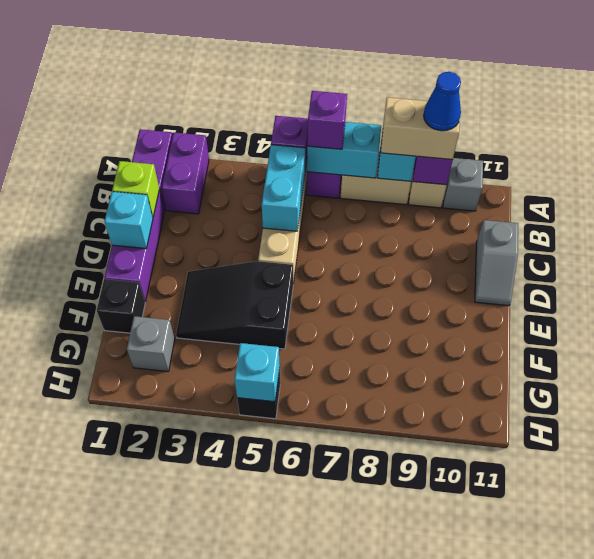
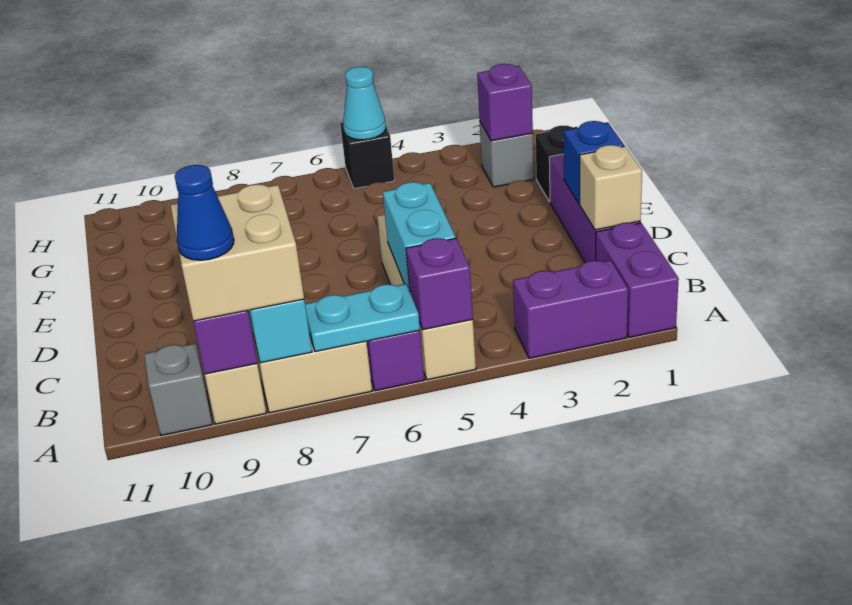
purple 1x2 brick [162,132,209,214] -> purple 1x2 brick turned to [513,260,628,358]
cyan 1x2 brick [307,122,381,178] -> cyan 1x2 plate [305,284,420,352]
purple 1x1 brick [307,91,347,149] -> purple 1x1 brick moved to [477,64,533,141]
tan 1x2 brick [381,97,460,160] -> tan 2x2 brick [171,184,304,321]
lime 1x1 brick [112,161,159,217] -> tan 1x1 brick [580,145,642,230]
grey 1x2 slope [475,220,518,306] -> none
cyan 1x1 brick [104,192,153,249] -> blue 1x1 brick [564,121,624,204]
black 2x3 slope [176,261,293,349] -> none
cyan 1x1 brick [235,343,280,402] -> cyan 1x1 cone [343,67,386,140]

